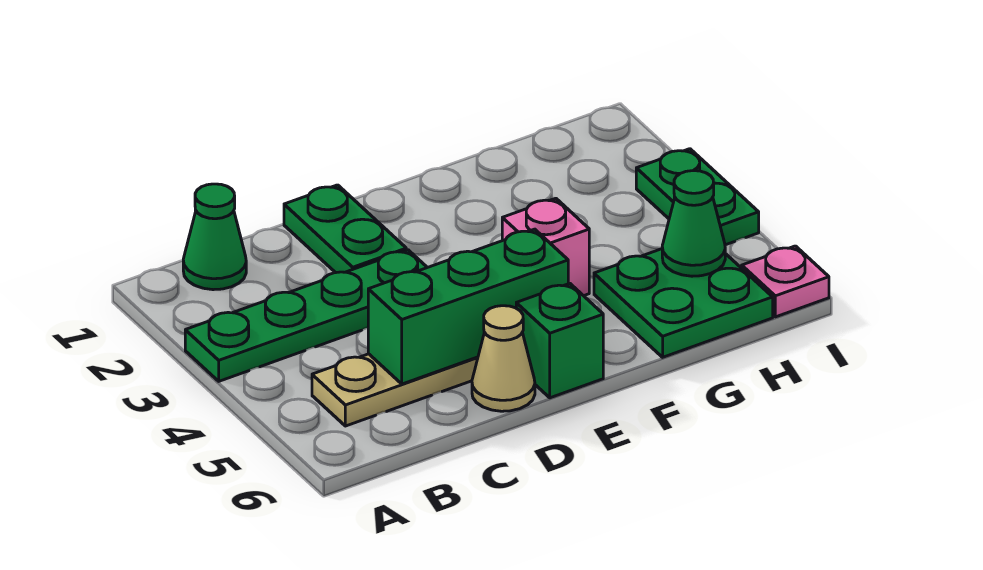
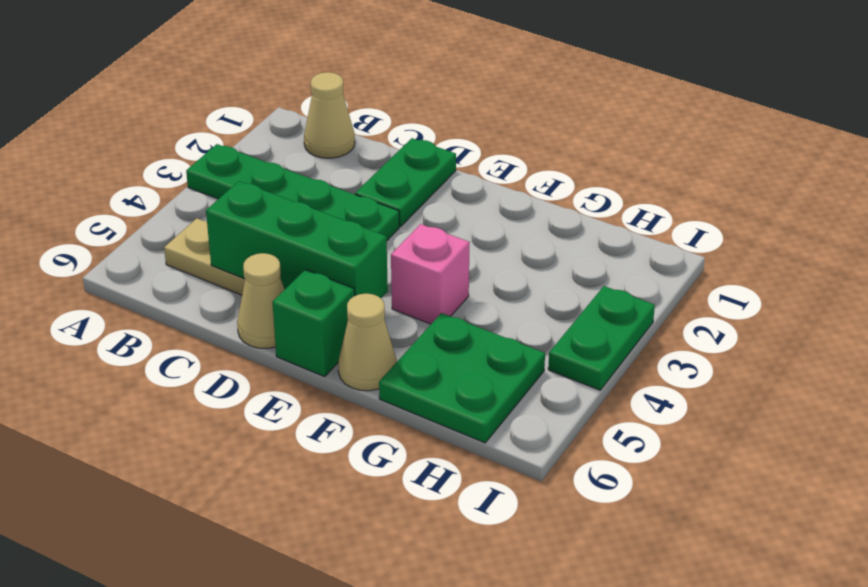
green 1x1 cone [183,184,246,290] -> tan 1x1 cone [304,72,355,158]
none -> tan 1x1 cone [338,293,397,391]
green 1x1 cone [662,171,725,276] -> none
pink 1x1 plate [742,246,829,317] -> none

